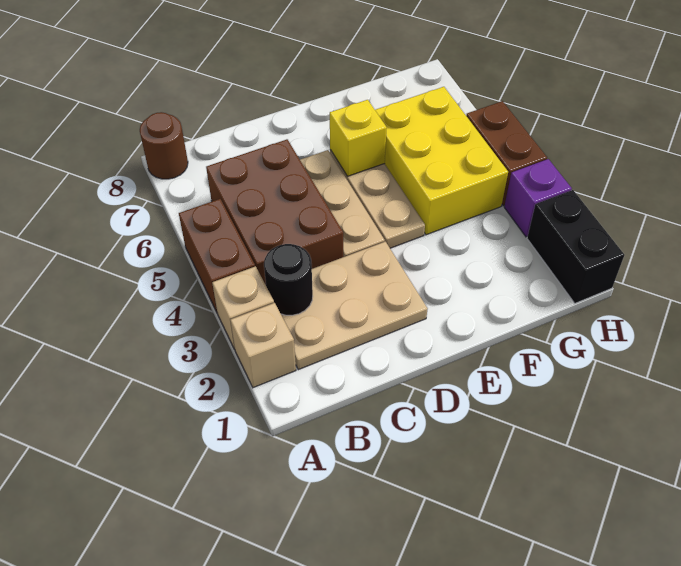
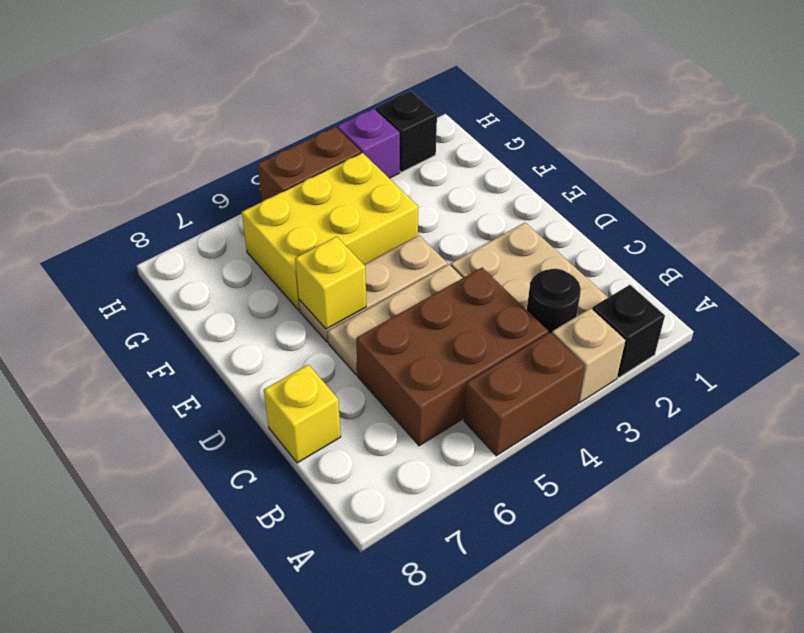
tan 1x1 brick [230,303,296,388] -> black 1x1 brick [592,285,665,378]
brown 1x1 round brick [140,112,188,179] -> none
none -> yellow 1x1 brick [264,365,341,463]
black 1x2 brick [527,190,624,303] -> black 1x1 brick [375,91,437,172]

